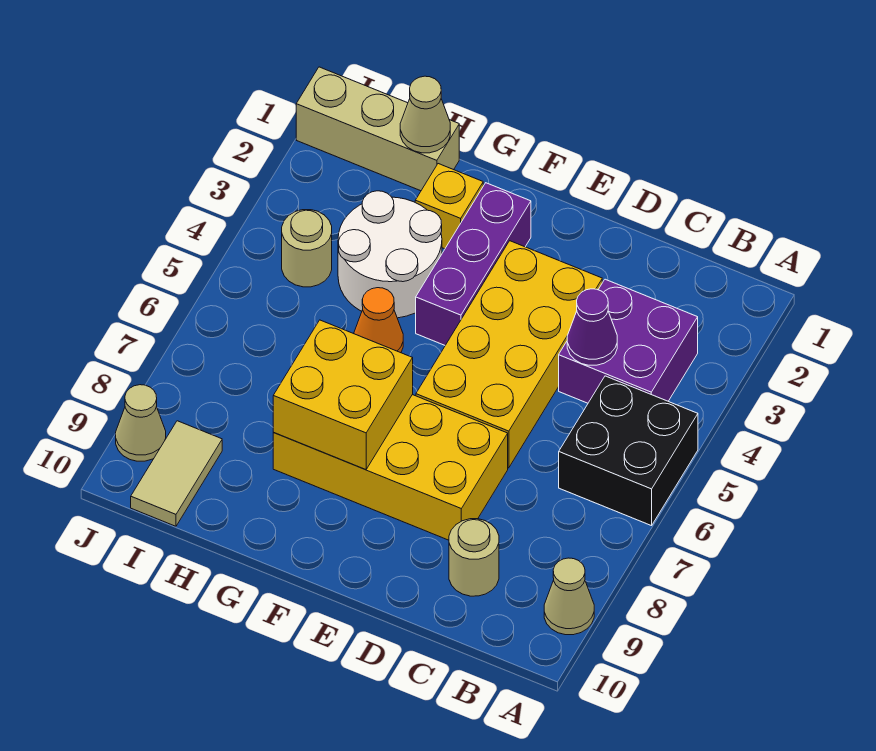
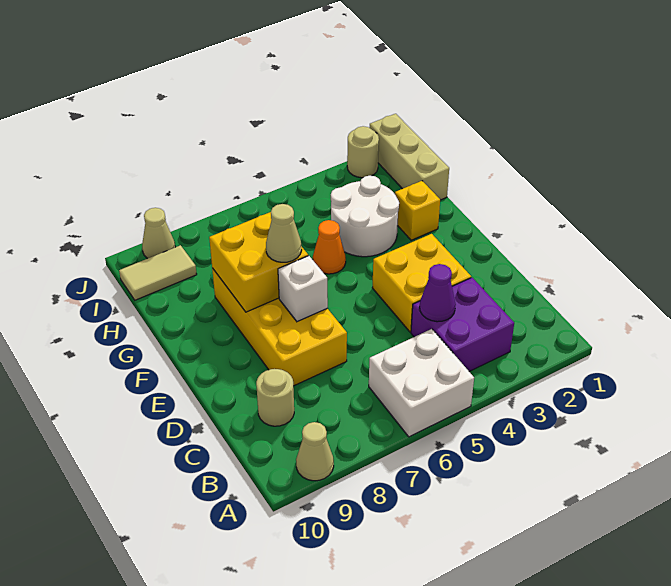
black 2x2 brick [559,376,698,526] -> white 2x2 brick [369,329,474,437]
yellow 2x4 brick [416,241,602,468] -> yellow 2x2 brick [372,234,471,332]
none -> white 1x1 brick [278,256,328,322]
purple 1x3 brick [416,183,531,345] -> none
tan 1x1 cone [400,76,450,153] -> tan 1x1 cone moved to [266,204,302,262]
tan 1x1 round brick [282,210,332,287] -> tan 1x1 round brick moved to [347,126,379,178]

